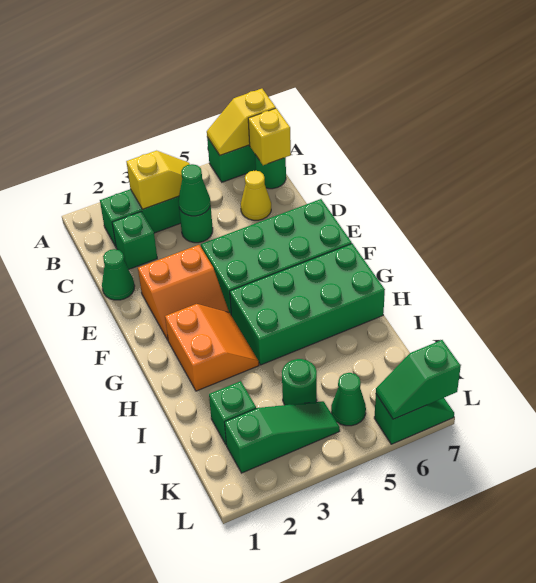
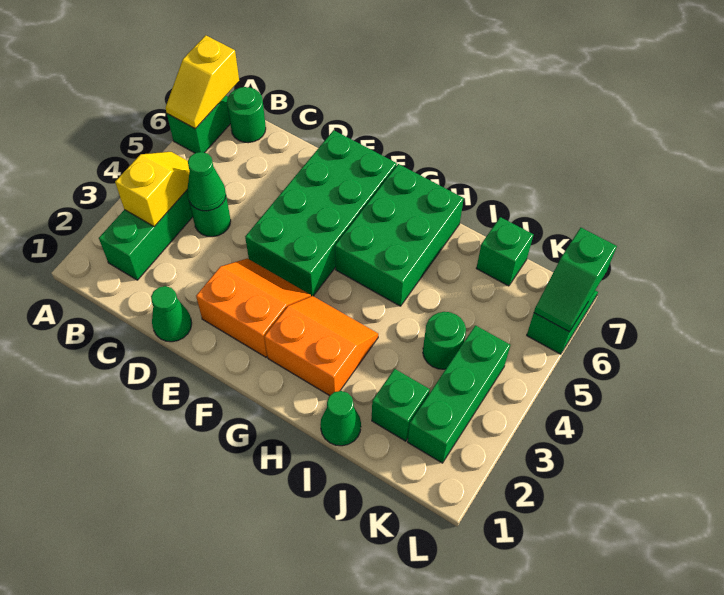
yellow 1x1 brick [248,108,291,165] -> none
green 1x1 brick [112,211,157,269] -> green 1x1 brick moved to [476,217,534,286]
yellow 1x1 cone [241,170,271,220] -> none
orange 2x2 slope [138,245,229,340] -> orange 2x2 slope turned to [196,259,311,357]
green 2x4 brick [230,244,385,365] -> green 2x3 brick [335,164,464,306]
green 1x3 slope [224,401,340,473] -> green 1x3 brick [408,325,510,463]
green 1x1 cone [331,373,366,426] -> green 1x1 cone moved to [320,391,361,446]

